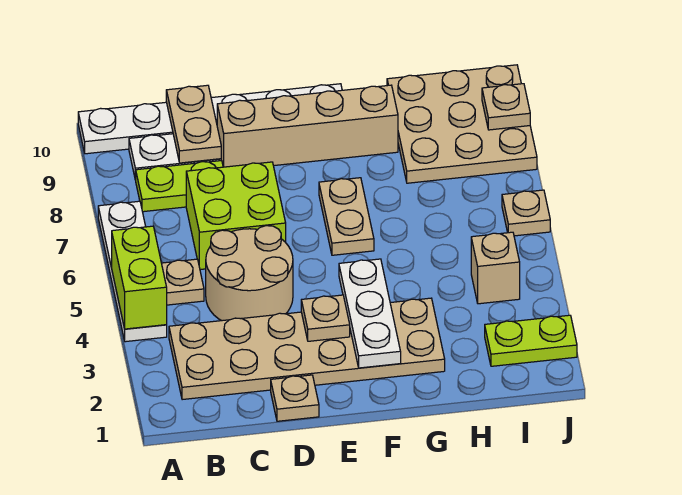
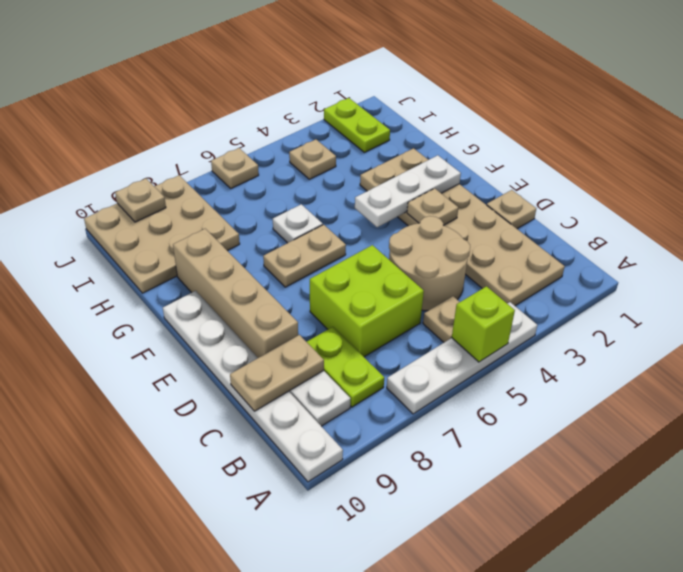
lime 1x2 brick [112,226,167,329] -> lime 1x1 brick [452,286,515,362]
none -> white 1x1 plate [273,204,323,243]
tan 1x1 brick [471,232,520,304] -> tan 1x1 plate [289,139,336,179]

